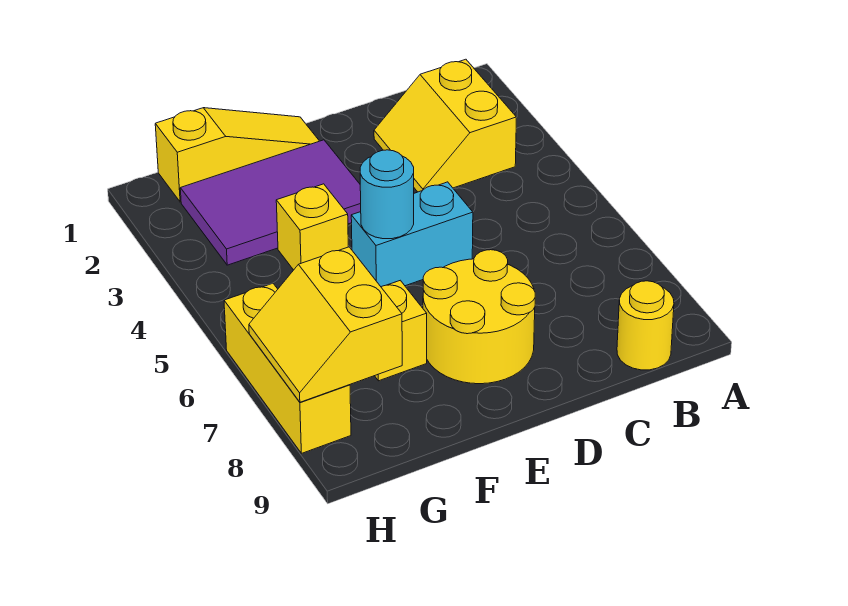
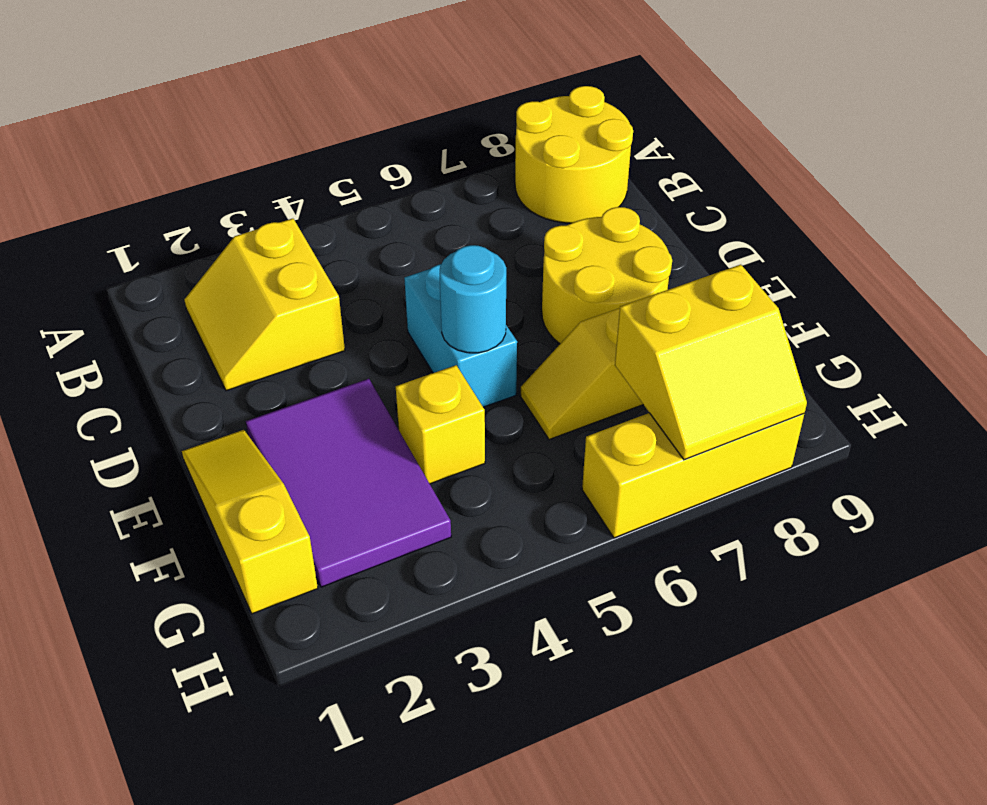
yellow 2x2 slope [374,59,516,192] -> yellow 2x2 slope turned to [184,219,345,391]
yellow 1x1 round brick [617,281,674,370] -> yellow 2x2 round brick [515,86,633,223]

